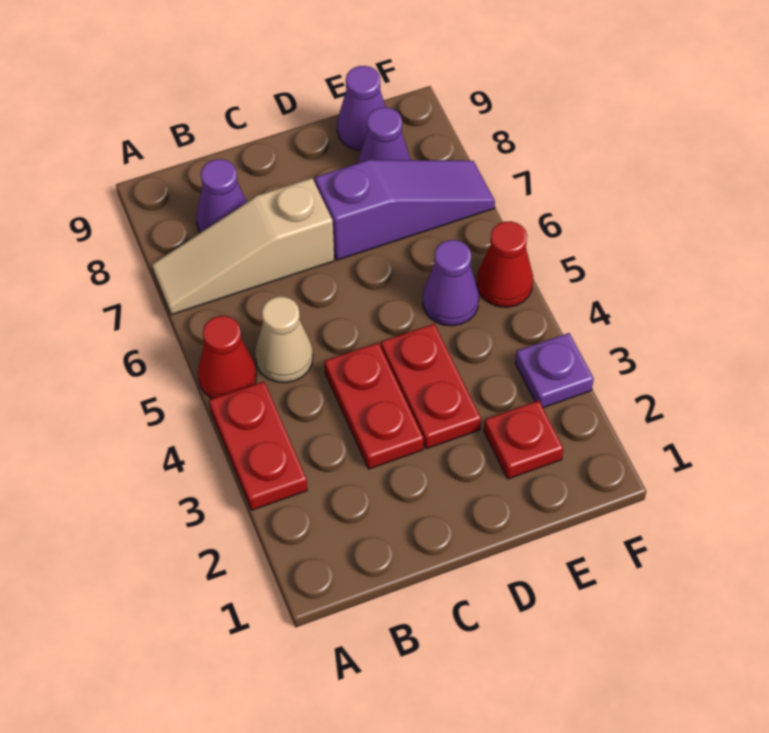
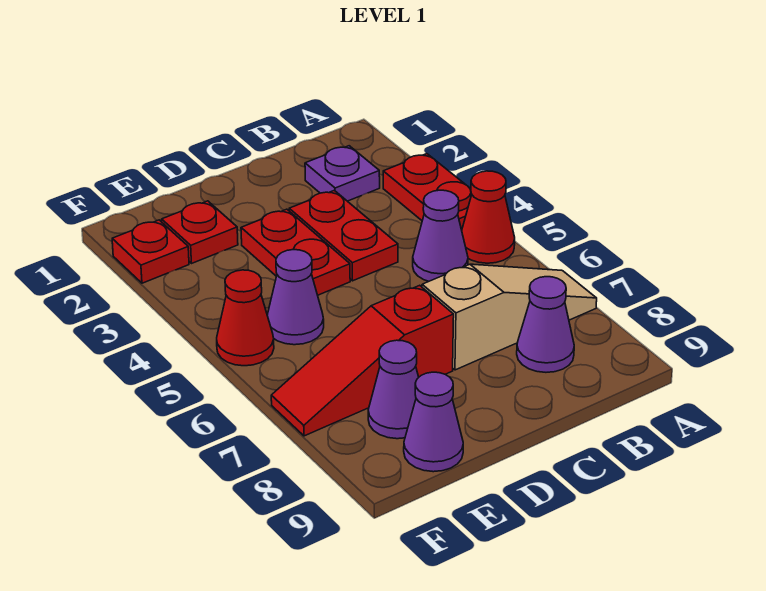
tan 1x1 cone [255,297,313,383] -> purple 1x1 cone [413,190,468,281]
purple 1x3 slope [315,160,495,260] -> red 1x3 slope [271,285,454,436]
none -> red 1x1 plate [112,220,189,283]
purple 1x1 plate [515,333,594,408] -> purple 1x1 plate moved to [305,146,380,201]

